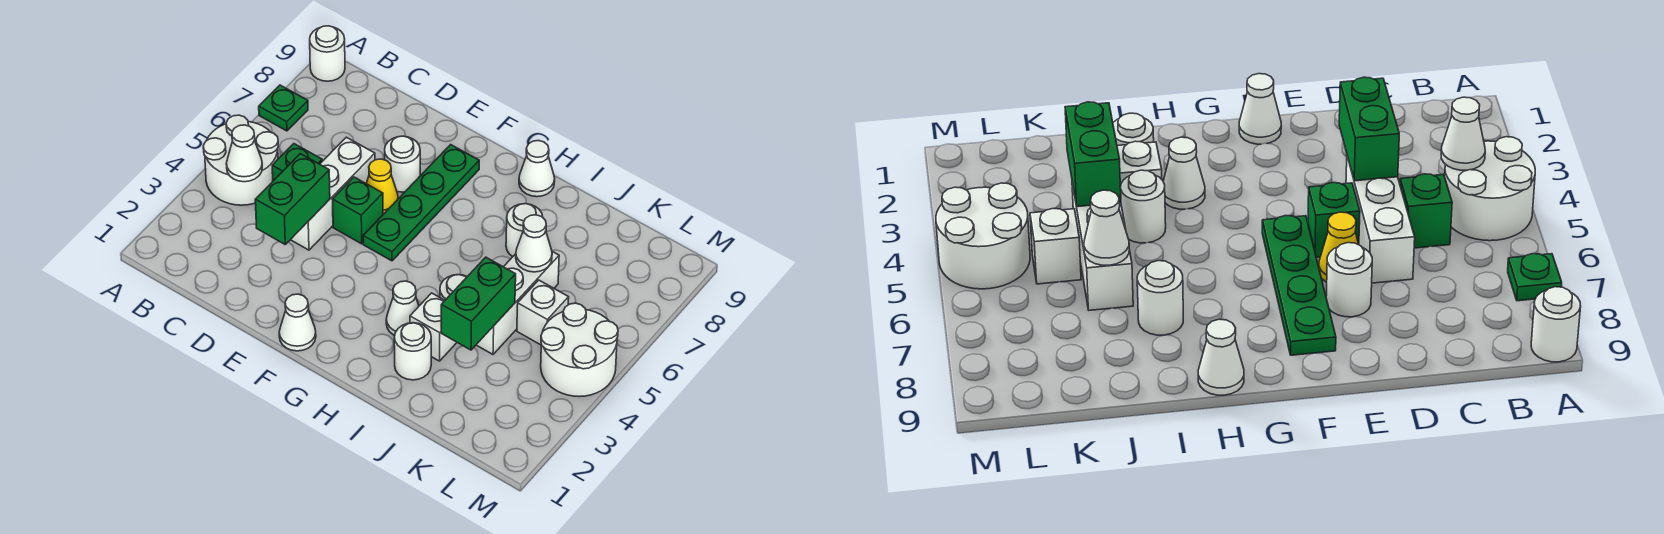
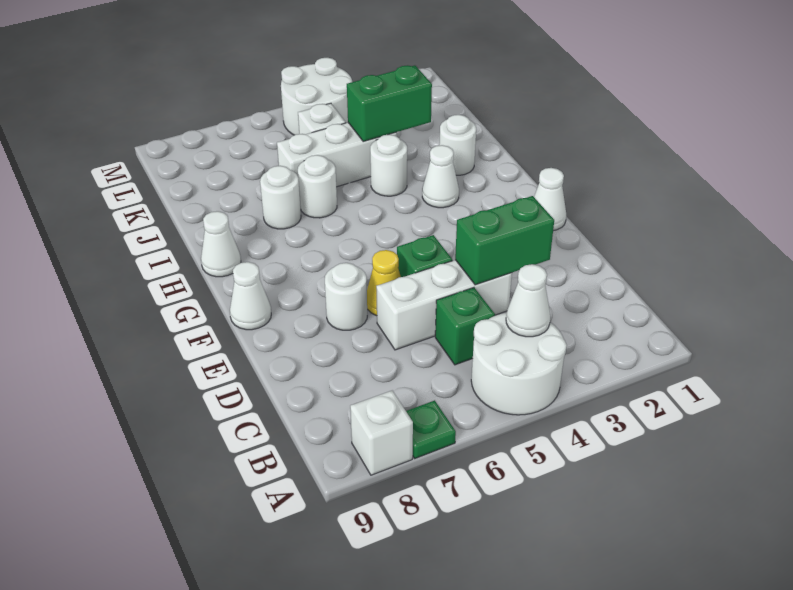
white 1x1 round brick [310,26,345,81] -> white 1x1 round brick moved to [298,155,337,218]
green 1x4 plate [363,145,479,261] -> none
white 1x1 brick [410,293,457,361] -> white 1x1 brick moved to [350,391,413,475]
white 1x1 cone [516,215,552,272] -> white 1x1 cone moved to [230,262,271,330]

